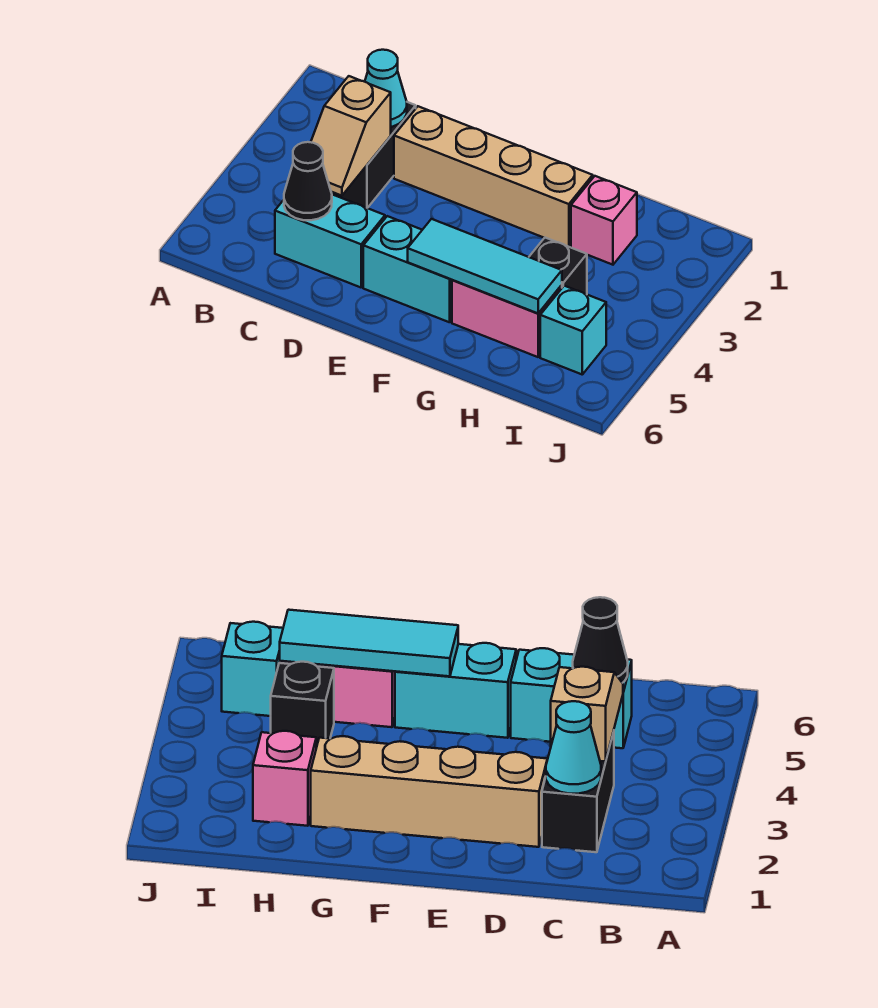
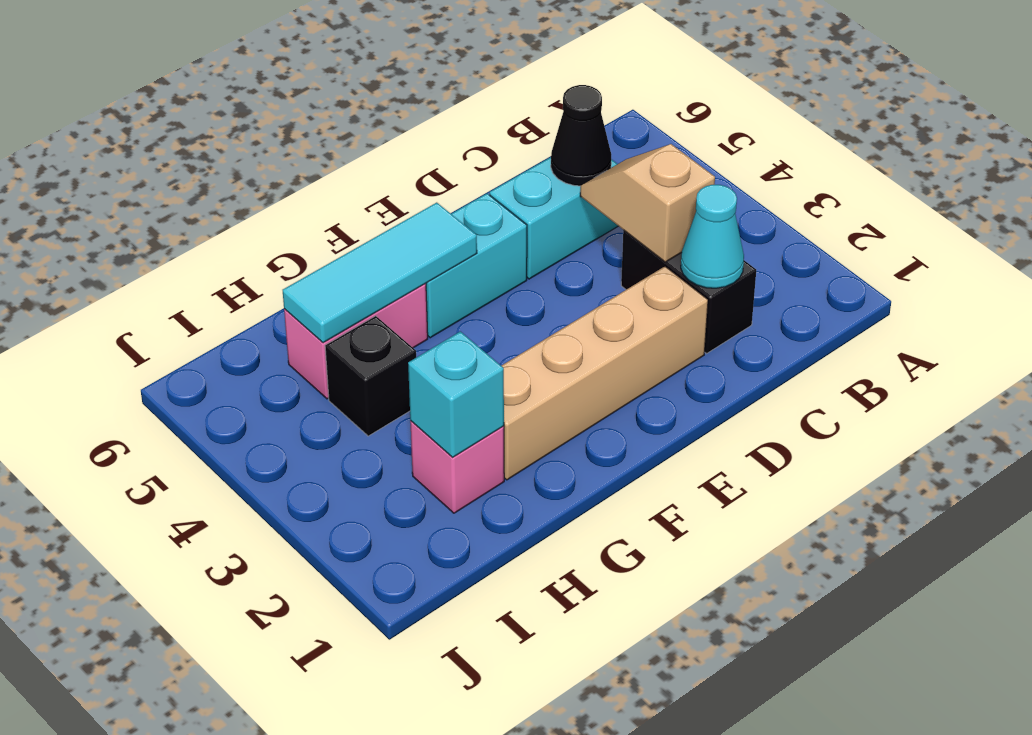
cyan 1x1 brick [540,286,606,374] -> cyan 1x1 brick moved to [408,331,504,458]

